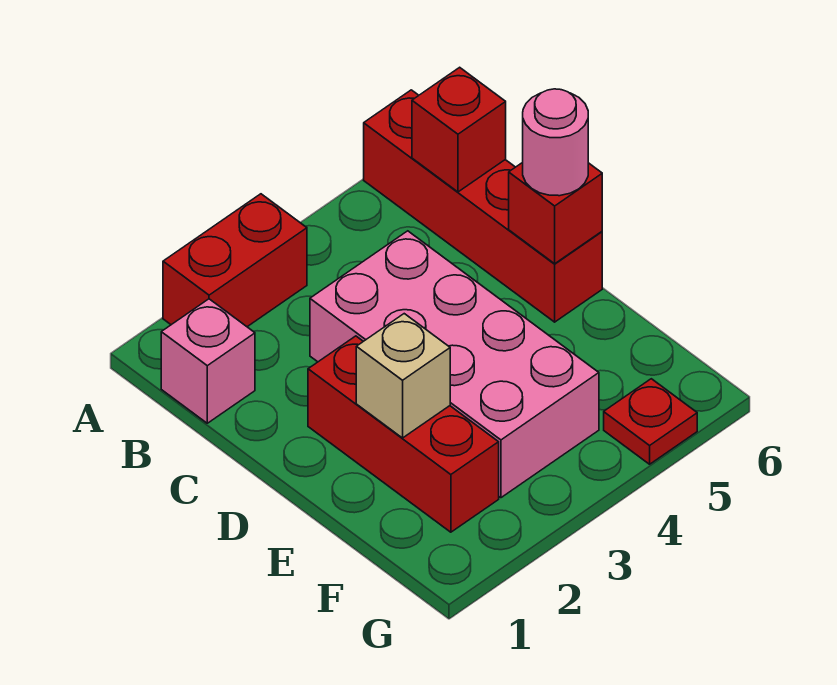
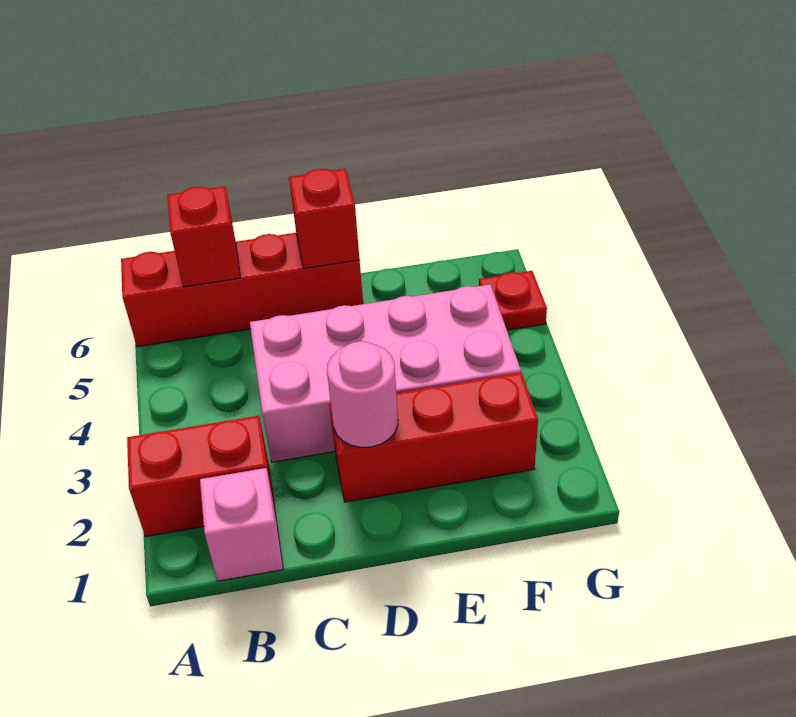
red 1x2 brick [163,194,307,327] -> red 1x2 brick turned to [127,416,275,537]
pink 1x1 round brick [523,89,588,196] -> pink 1x1 round brick moved to [327,341,398,447]
tan 1x1 brick [356,314,450,438] -> none

